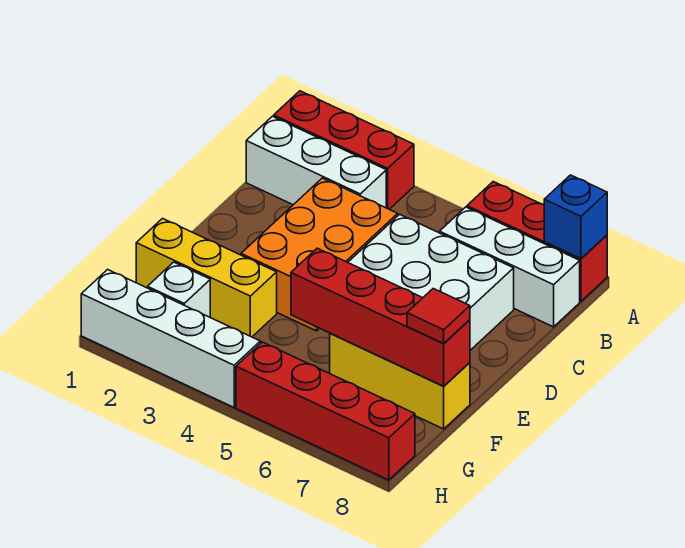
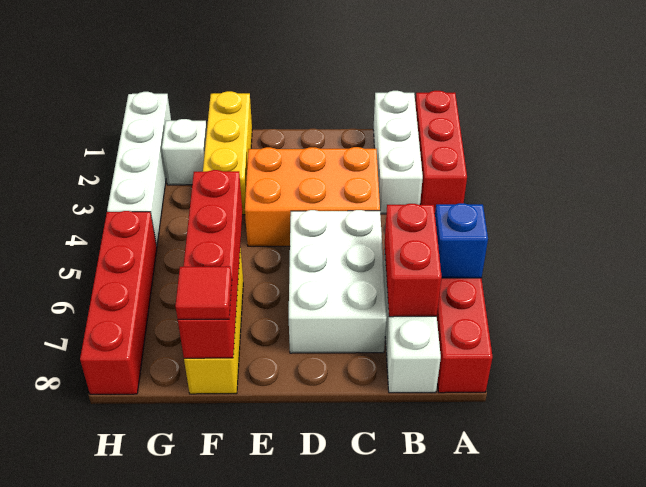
blue 1x1 brick [544,175,607,259] -> blue 1x1 brick moved to [435,203,488,278]
none -> red 1x2 brick [385,204,442,317]

